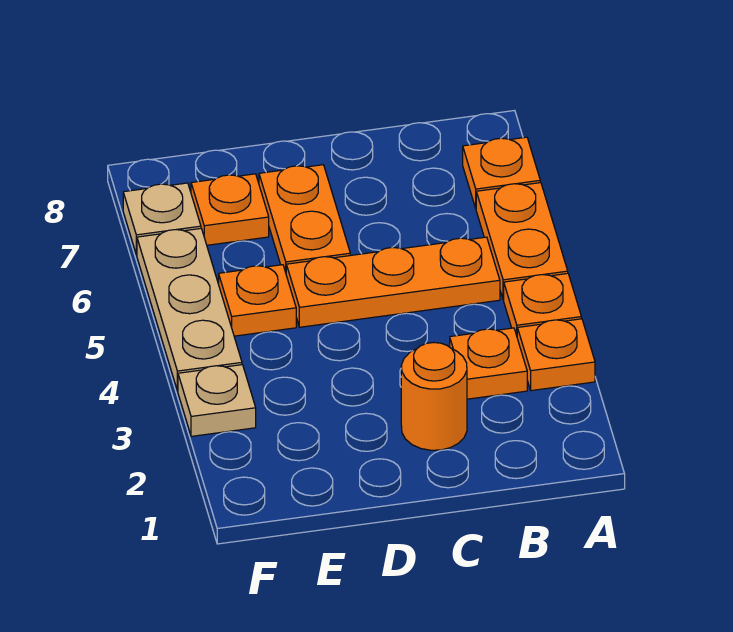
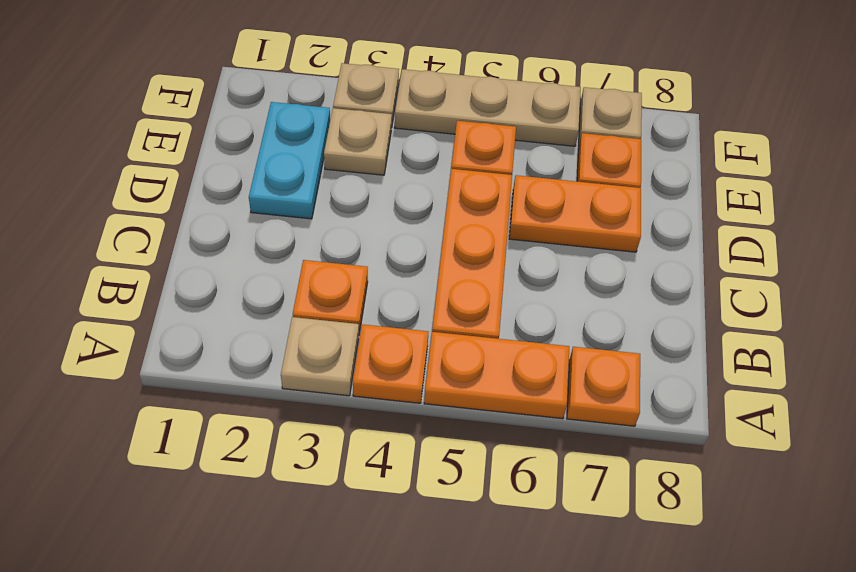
orange 1x1 plate [517,319,595,391] -> tan 1x1 plate [281,317,359,396]
orange 1x1 round brick [401,342,467,450] -> none
none -> cyan 1x2 plate [249,102,330,219]
none -> tan 1x1 plate [324,108,392,175]

